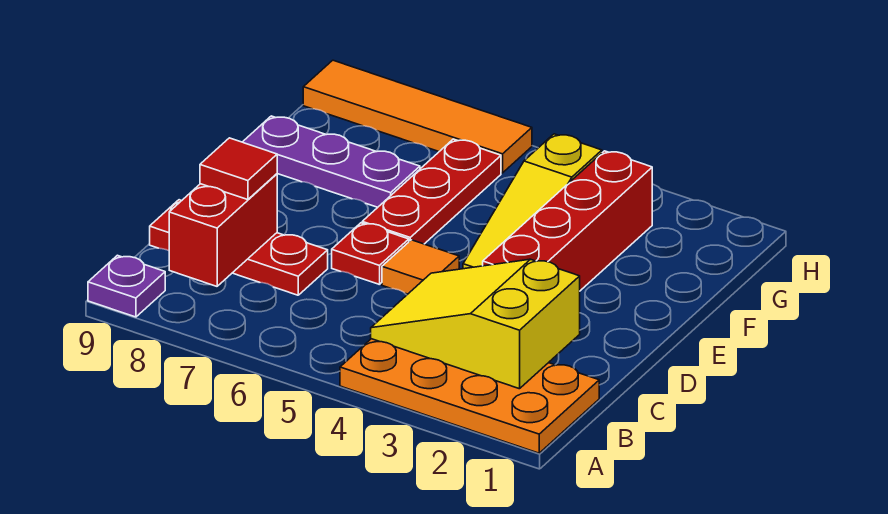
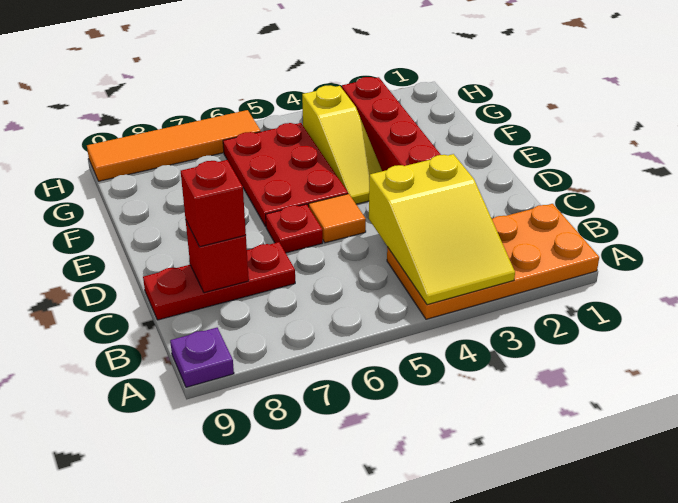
yellow 2x3 slope [371,259,580,389] -> yellow 2x3 slope turned to [369,154,515,305]
red 1x2 brick [169,174,277,286] -> red 1x1 brick [186,221,249,293]
red 1x1 tile [200,138,277,200] -> red 1x1 brick [181,160,246,247]
red 1x3 plate [362,139,501,244] -> red 2x3 plate [223,123,348,226]
purple 1x3 plate [243,116,420,207] -> none

